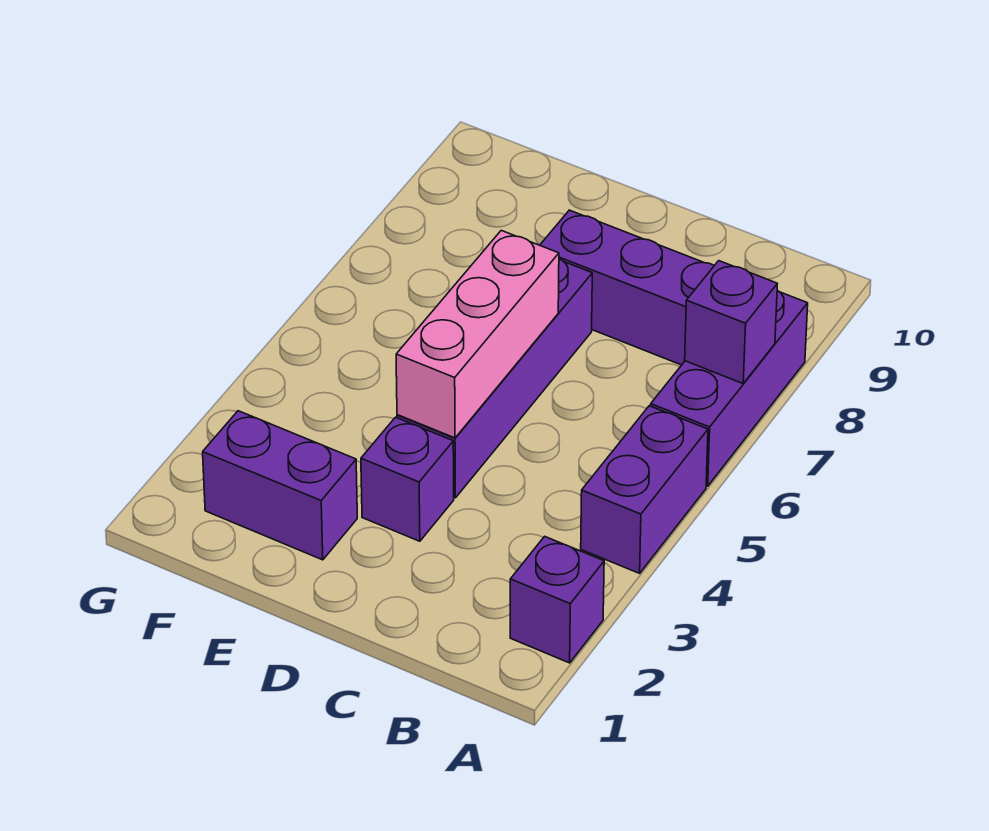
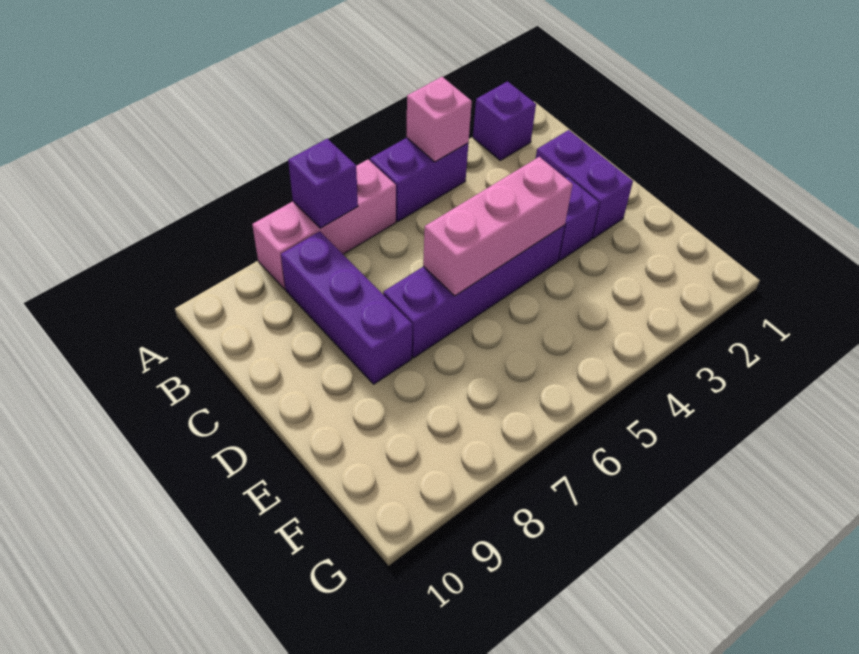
none -> pink 1x1 brick [406,77,472,162]
purple 1x3 brick [651,290,808,486] -> pink 1x3 brick [252,160,396,289]
purple 1x2 brick [203,411,357,560] -> purple 1x2 brick moved to [536,130,633,239]

